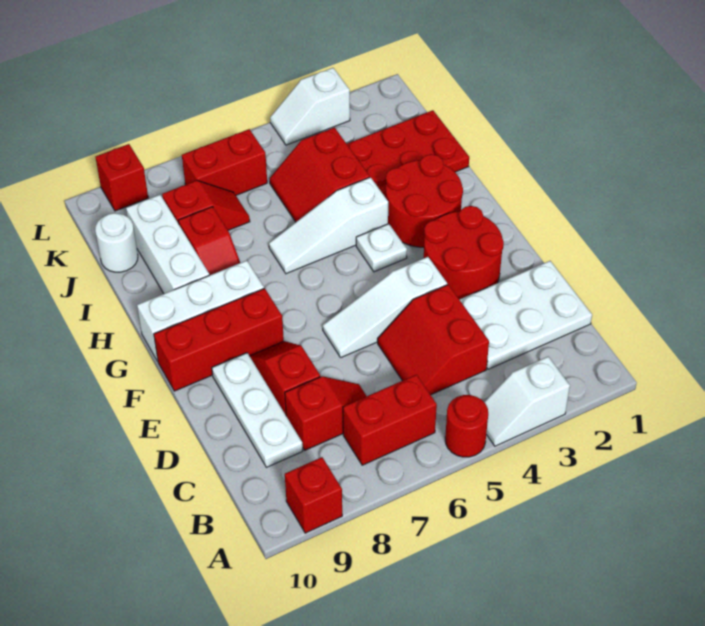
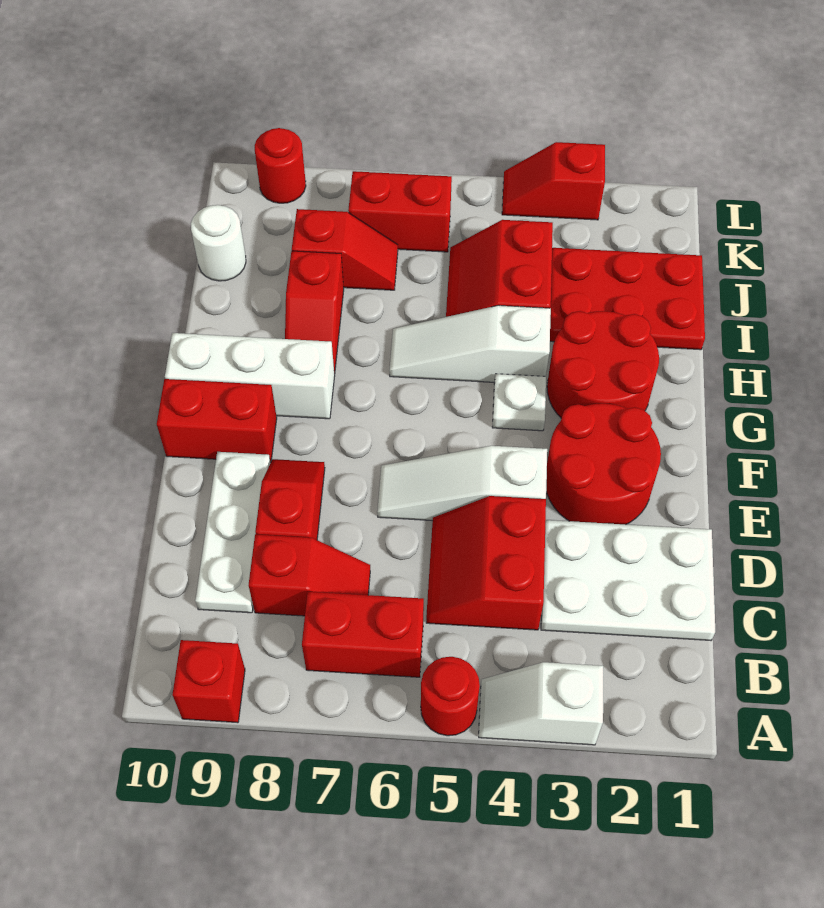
red 1x3 brick [154,288,284,391] -> red 1x2 brick [157,379,277,462]
white 1x3 brick [126,195,209,294] -> none
white 1x2 slope [270,68,350,145] -> red 1x2 slope [502,142,605,220]
red 1x1 brick [96,144,148,211] -> red 1x1 round brick [255,128,306,203]

